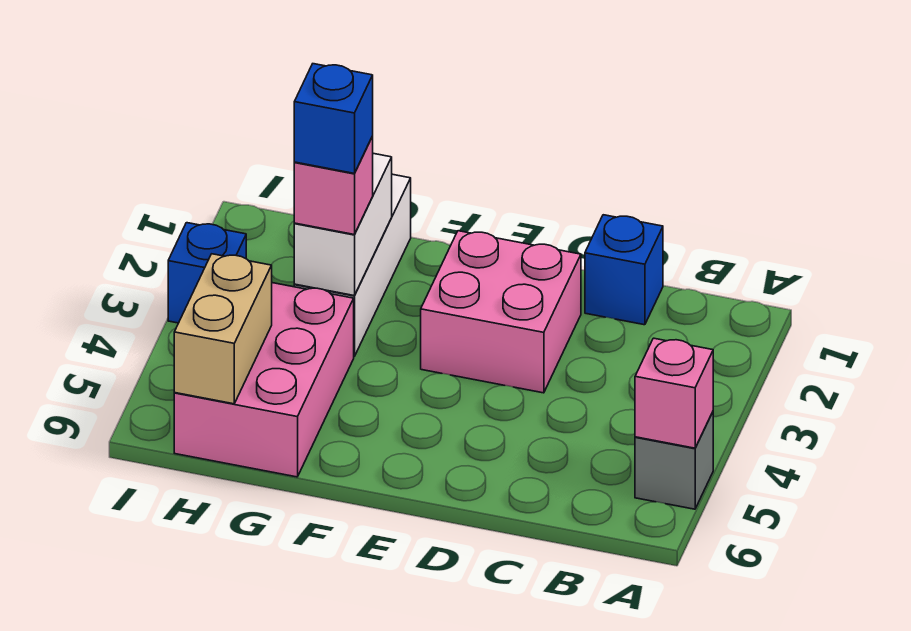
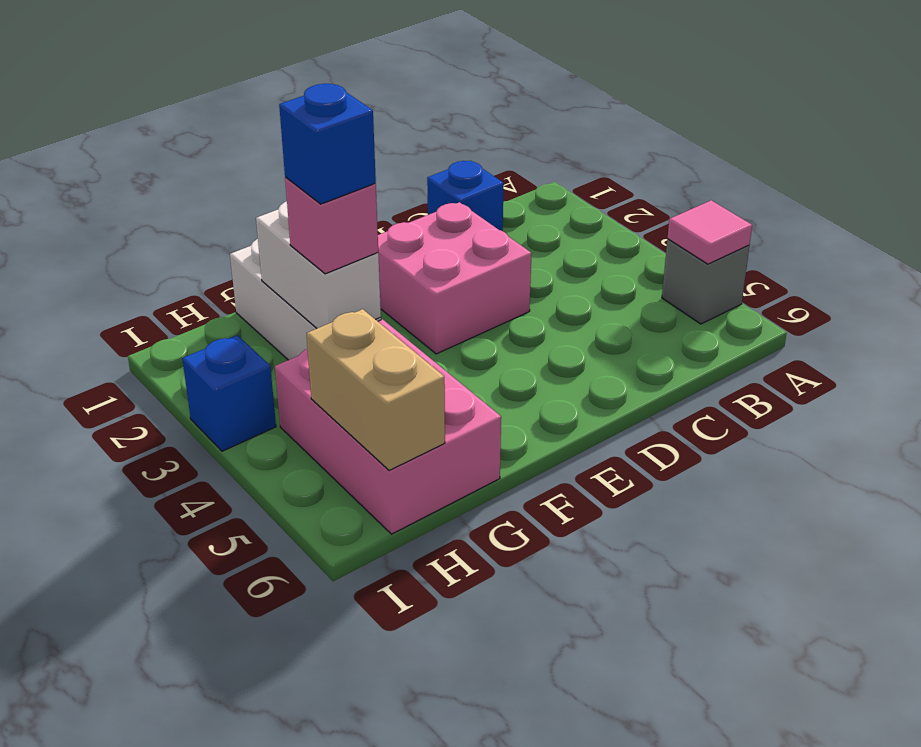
pink 1x1 brick [635,338,713,448] -> pink 1x1 tile [668,200,752,264]

